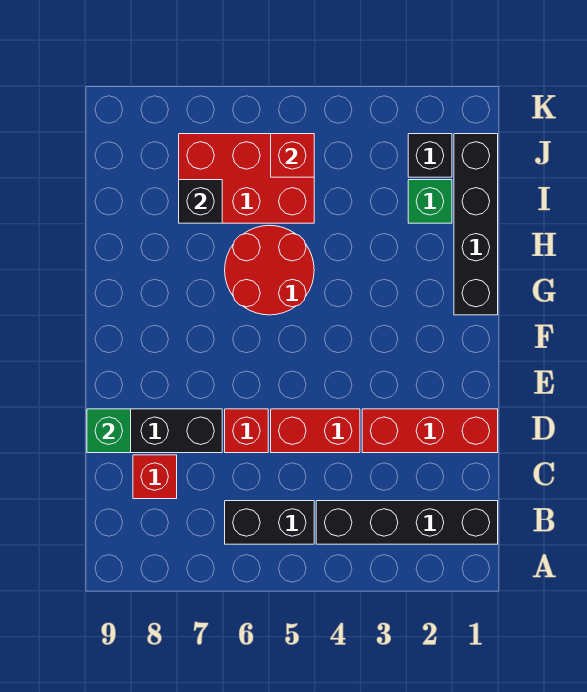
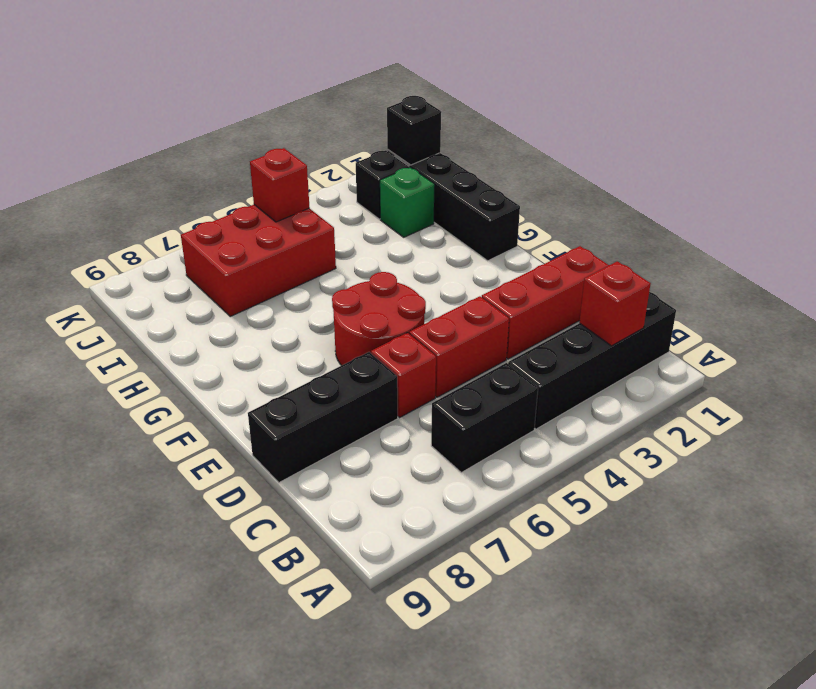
red 1x1 brick [133,455,177,499] -> red 1x1 brick moved to [579,261,651,346]
green 1x1 brick [87,409,131,453] -> none
red 2x2 round brick [225,225,314,315] -> red 2x2 round brick moved to [332,272,426,366]
black 1x1 brick [179,180,222,223] -> black 1x1 brick moved to [387,96,441,165]

